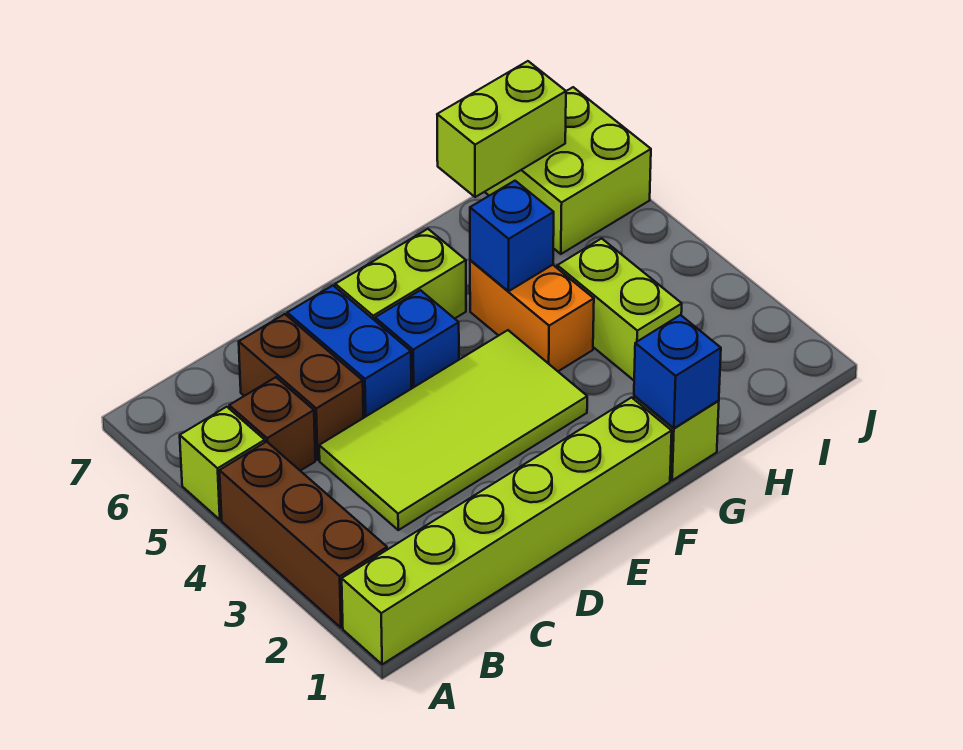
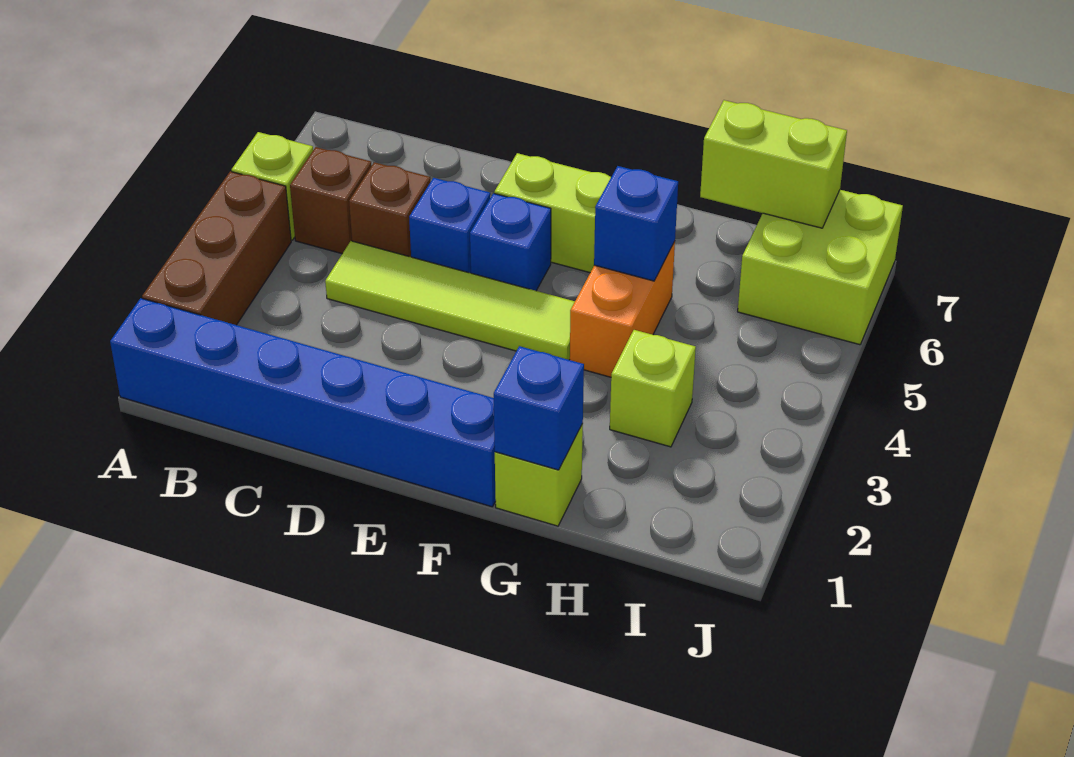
lime 1x6 brick [342,398,672,664] -> blue 1x6 brick [110,298,496,507]
lime 2x4 tile [319,330,587,530] -> lime 1x4 tile [325,241,575,360]
brown 1x2 brick [239,314,363,460] -> brown 1x1 brick [349,162,431,257]
blue 1x2 brick [287,286,411,418] -> blue 1x1 brick [409,178,490,273]
lime 1x2 brick [557,238,682,380] -> lime 1x1 brick [610,330,696,447]

